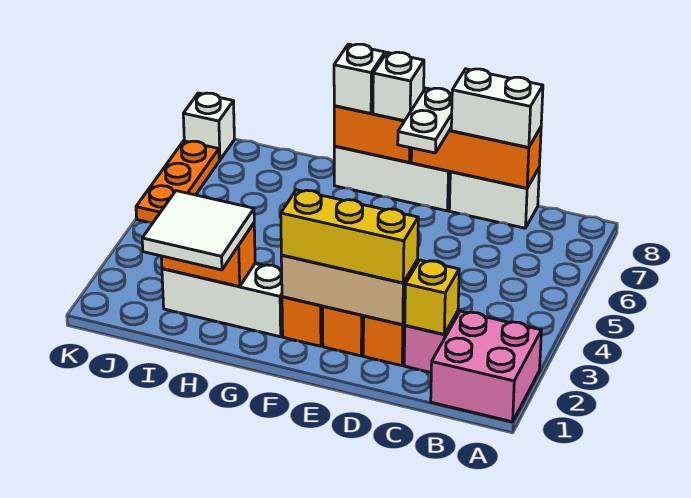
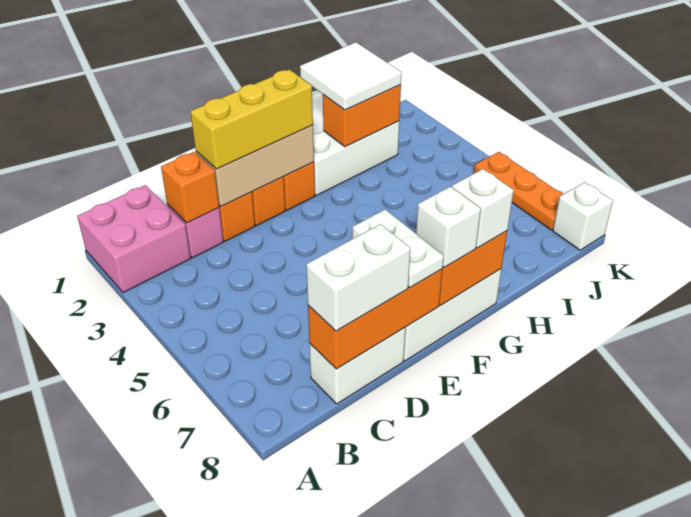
yellow 1x1 brick [405,260,459,334] -> orange 1x1 brick [161,152,219,223]

